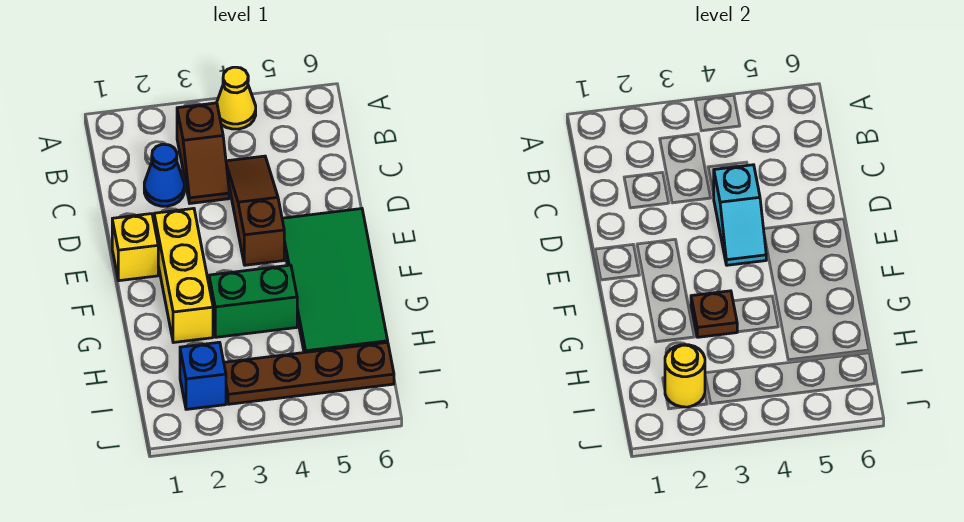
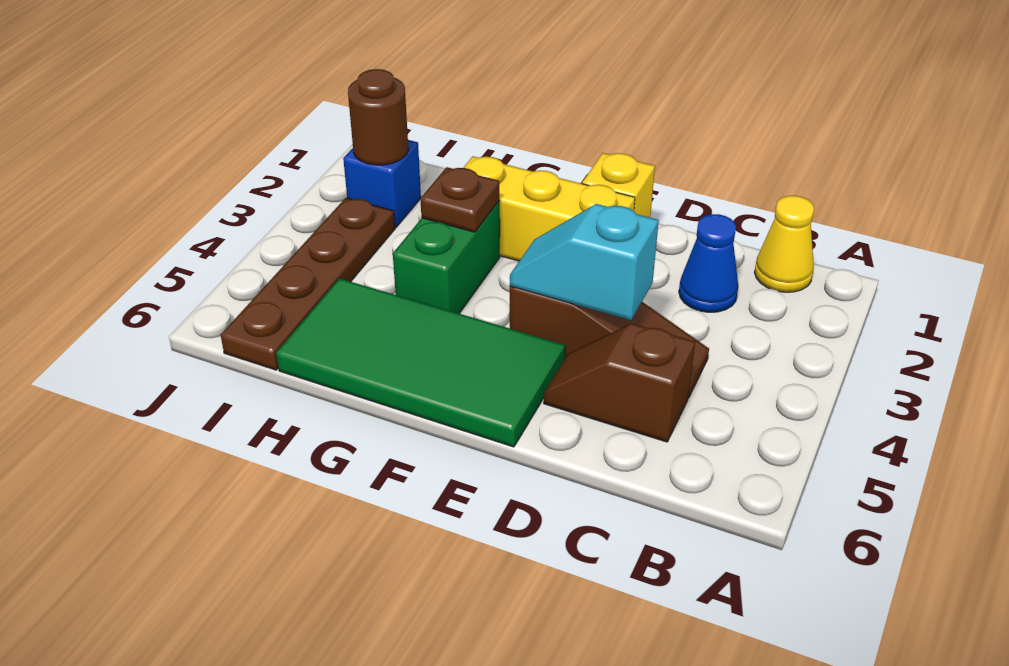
yellow 1x1 cone [217,67,256,129] -> yellow 1x1 cone moved to [754,196,814,292]
brown 1x2 slope [177,103,229,203] -> brown 1x2 slope moved to [544,324,695,442]
yellow 1x1 round brick [665,345,705,407] -> brown 1x1 round brick [348,69,408,165]

